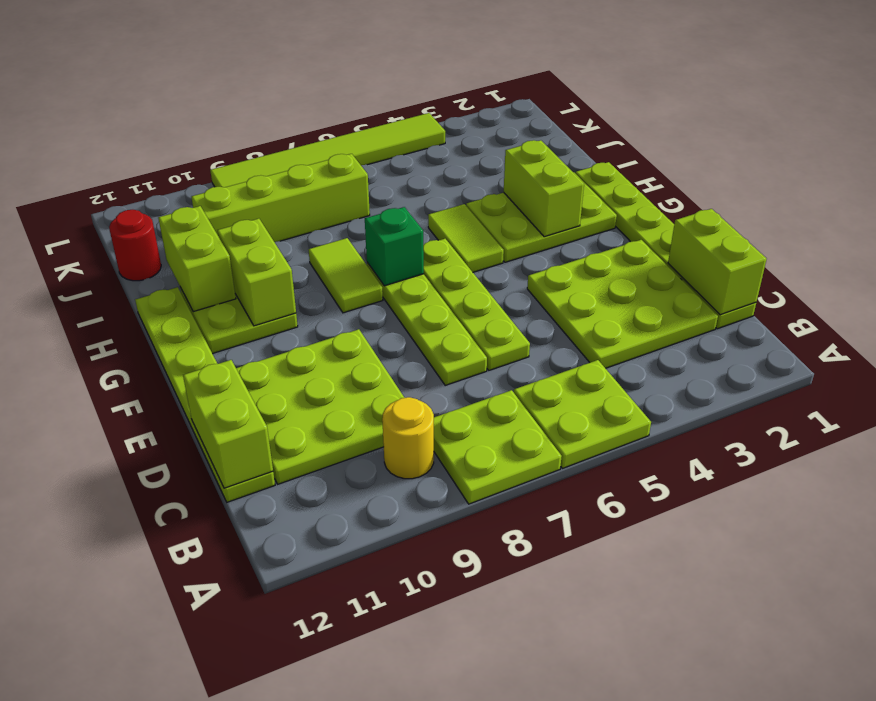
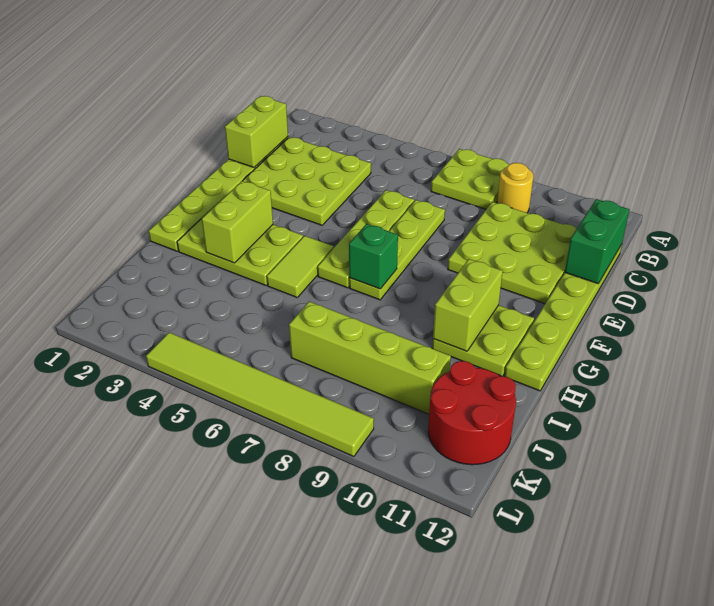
lime 2x2 plate [514,360,651,468] -> none
lime 1x2 brick [183,360,273,488] -> green 1x2 brick [565,199,629,284]
lime 1x2 tile [309,238,383,313] -> none
lime 1x2 brick [158,206,236,312] -> none
red 1x1 round brick [109,210,161,281] -> red 2x2 round brick [428,361,516,465]

